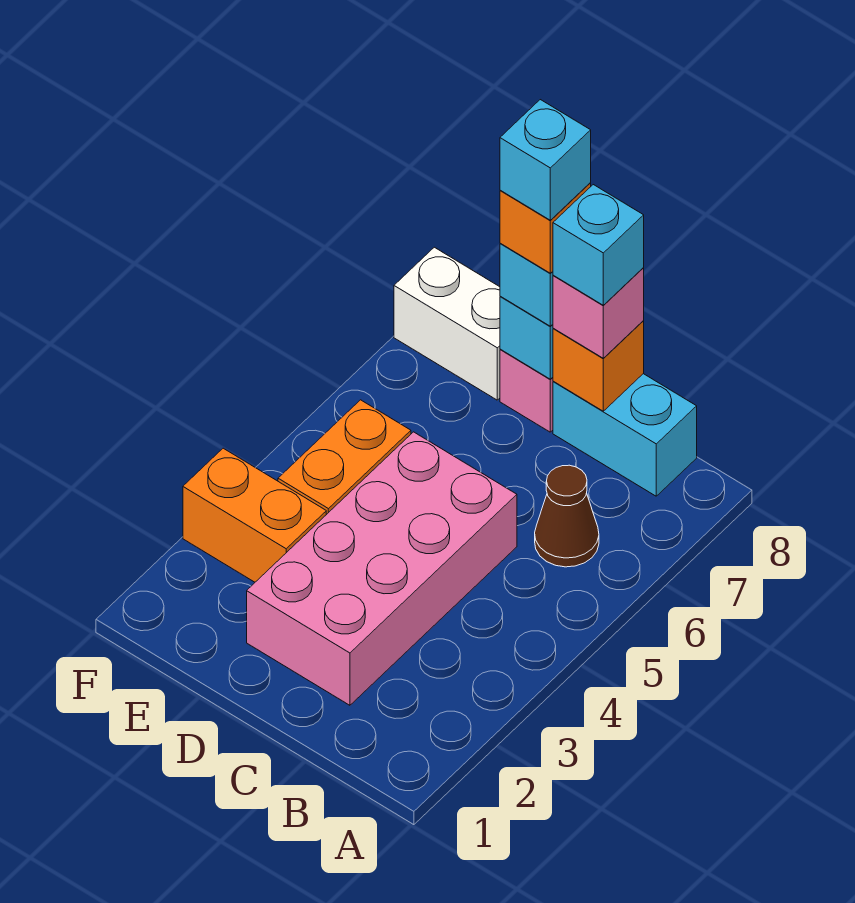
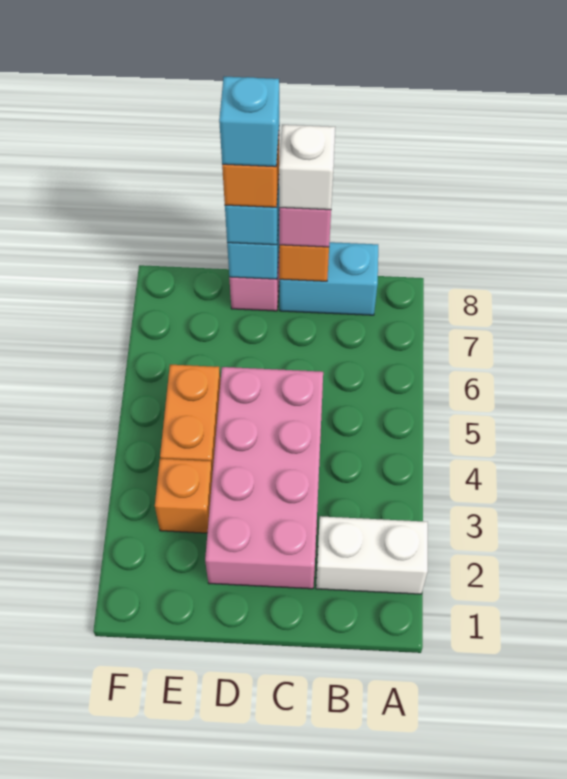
brown 1x1 cone [535,465,599,567] -> none
cyan 1x1 brick [553,185,644,305] -> white 1x1 brick [279,125,335,210]
orange 1x2 brick [183,448,326,582] -> orange 1x1 brick [155,459,213,533]
white 1x2 brick [394,247,500,400] -> white 1x2 brick moved to [316,516,428,594]

